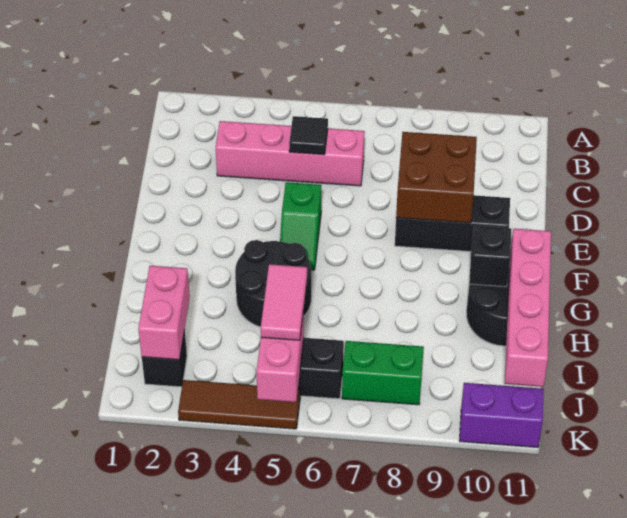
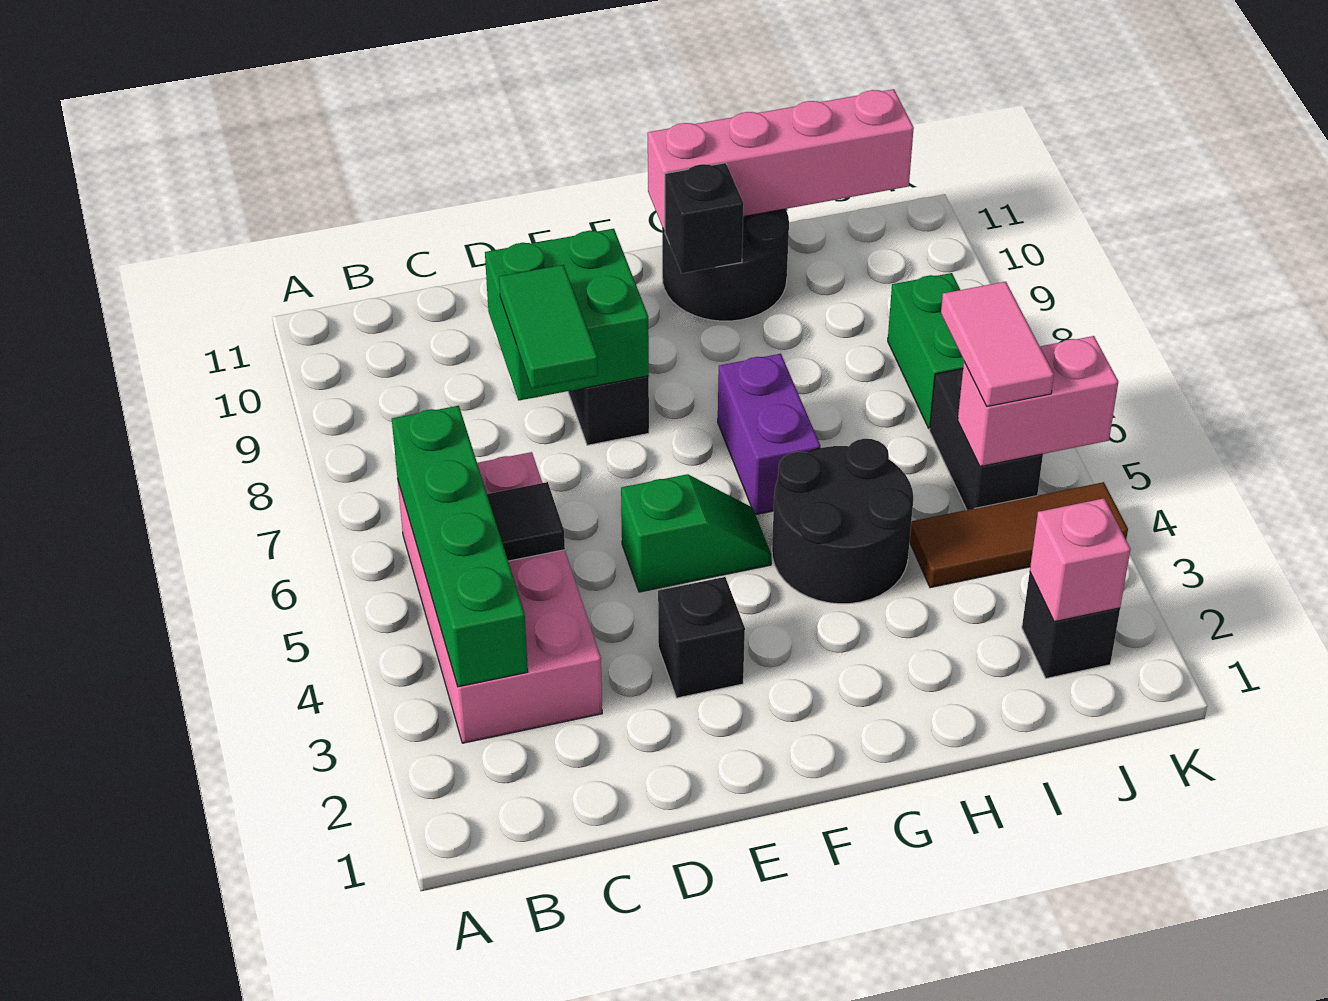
none -> green 1x4 brick [392,406,528,687]
pink 1x4 brick [215,121,365,186] -> pink 2x4 brick [398,452,602,743]
none -> green 1x2 tile [499,265,598,388]
brown 2x2 brick [396,132,477,223] -> green 2x2 brick [485,229,649,400]
none -> black 1x1 brick [658,577,745,698]
pink 1x2 brick [138,266,190,360] -> pink 1x1 brick [1030,498,1131,622]
pink 1x2 tile [261,264,307,340] -> pink 1x2 tile turned to [941,282,1054,407]
brown 1x3 tile [178,380,300,429] -> brown 1x3 tile turned to [910,482,1128,588]
purple 1x2 brick [460,383,544,447] -> purple 1x2 brick moved to [718,354,820,515]

